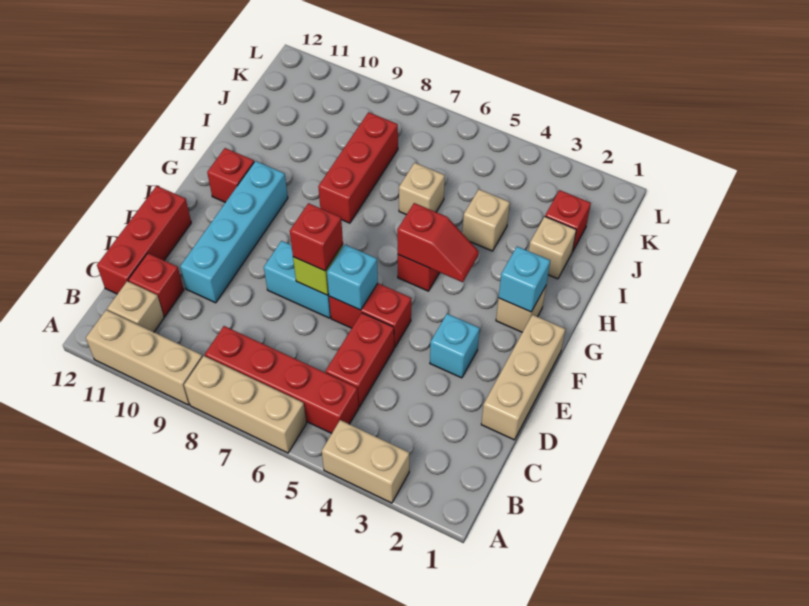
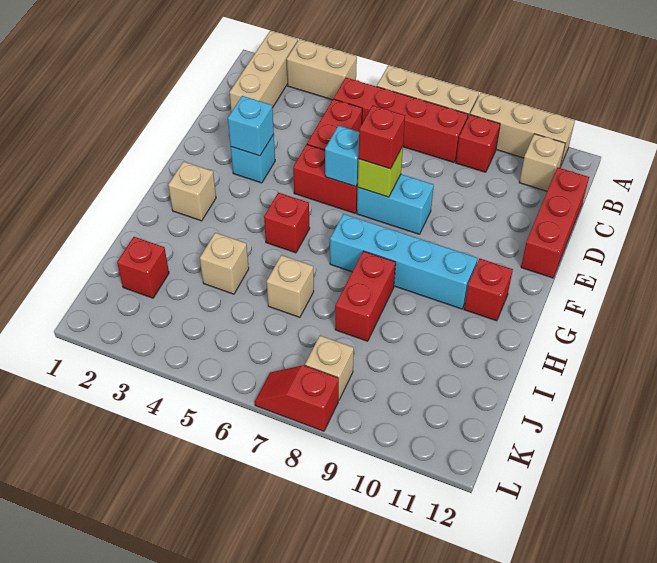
red 1x1 brick [128,253,184,316] -> red 1x1 brick moved to [456,115,500,172]
tan 1x3 brick [481,315,565,440] -> tan 1x3 brick moved to [229,31,298,112]
cyan 1x4 brick [180,161,288,303] -> cyan 1x4 brick turned to [330,214,478,309]
cyan 1x1 brick [499,246,550,312] -> cyan 1x1 brick moved to [228,96,274,156]
red 1x2 slope [397,203,479,282] -> red 1x2 slope moved to [255,365,339,431]
red 1x3 brick [318,112,398,223] -> red 1x2 brick [335,251,396,341]
tan 1x1 brick [529,217,576,279] -> tan 1x1 brick moved to [305,335,354,399]

